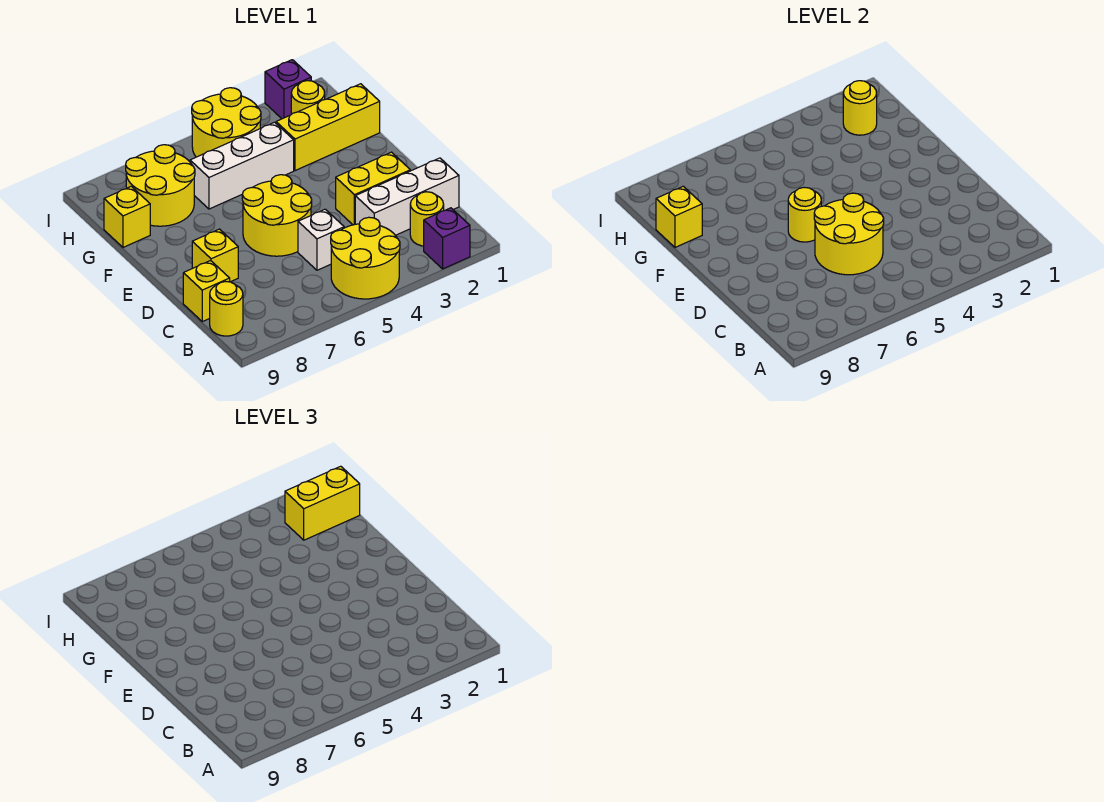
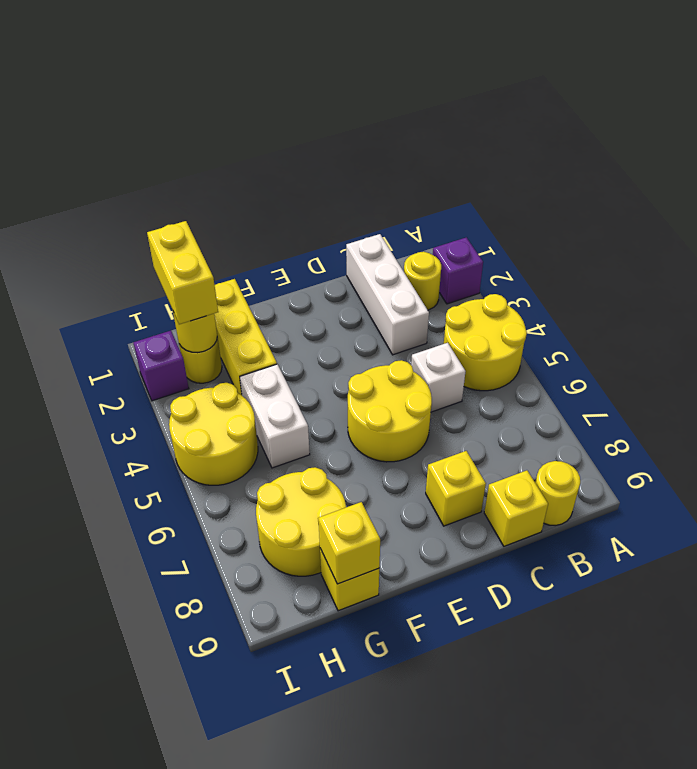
yellow 2x2 round brick [814,193,884,275] -> none
yellow 1x2 brick [336,152,410,225] -> none
yellow 1x1 round brick [788,187,821,242] -> none
white 1x3 brick [190,122,294,209] -> white 1x2 brick [240,364,310,468]

